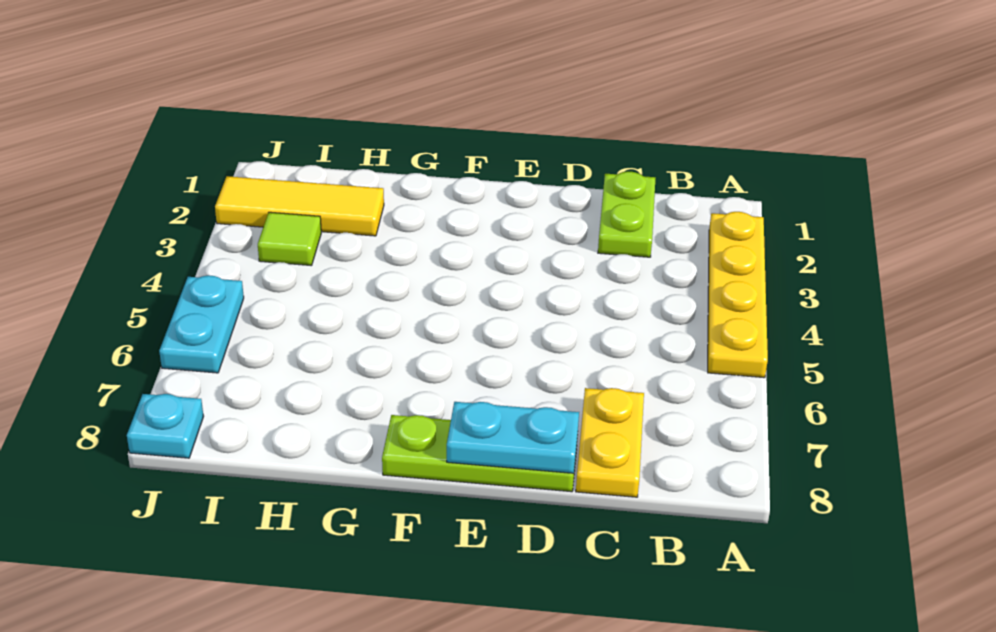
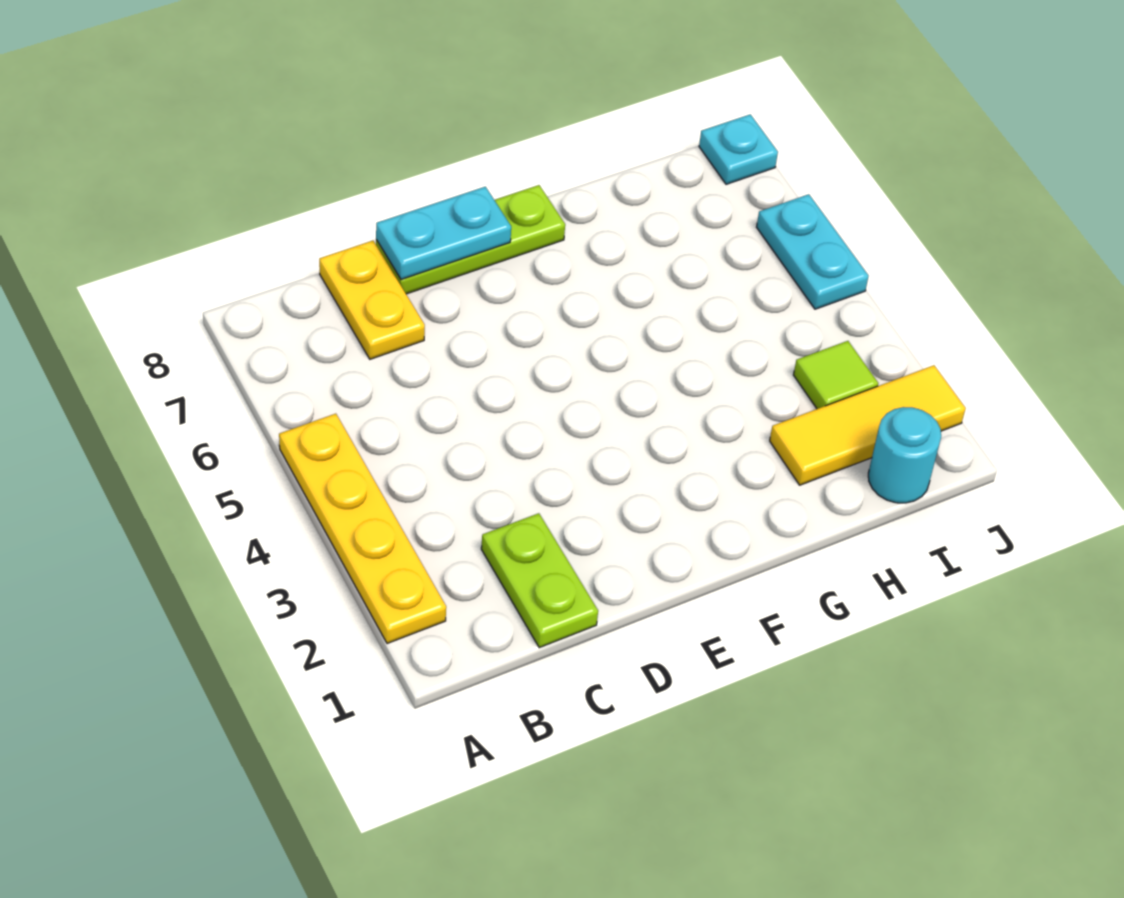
none -> cyan 1x1 round brick [868,407,941,503]

